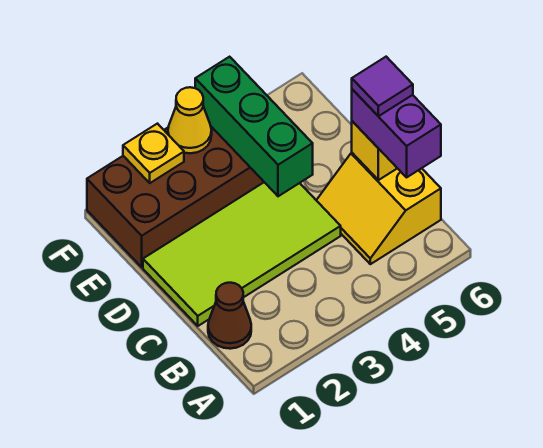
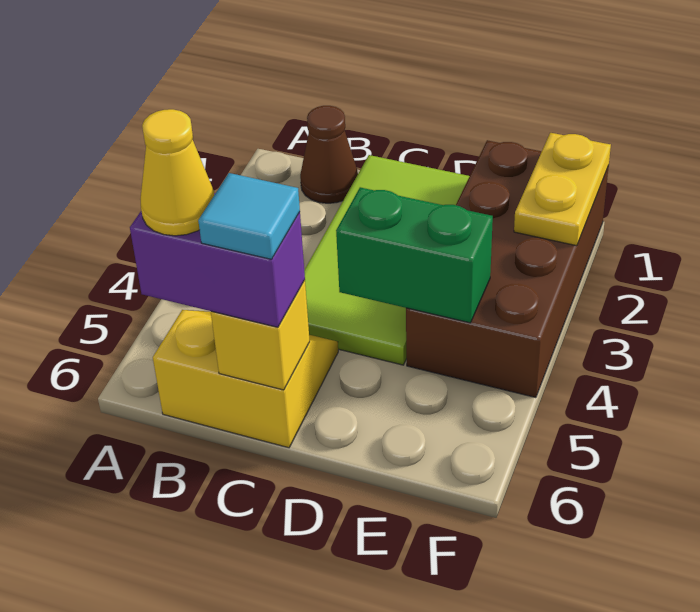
purple 1x1 tile [352,57,413,116] -> cyan 1x1 tile [198,173,300,259]
green 1x3 brick [195,57,313,196] -> green 1x2 brick [336,187,493,323]
yellow 1x1 plate [123,124,184,183] -> yellow 1x2 plate [514,133,611,246]
yellow 1x1 cone [168,87,212,153] -> yellow 1x1 cone moved to [140,109,214,236]

